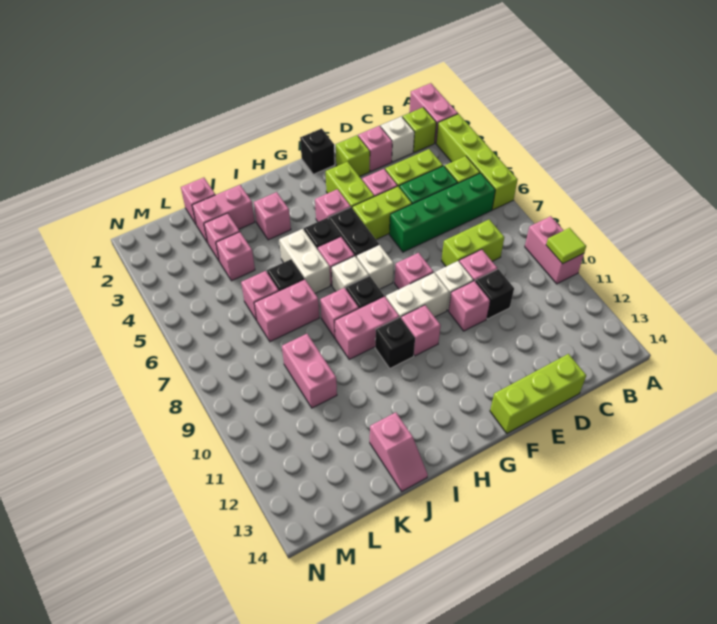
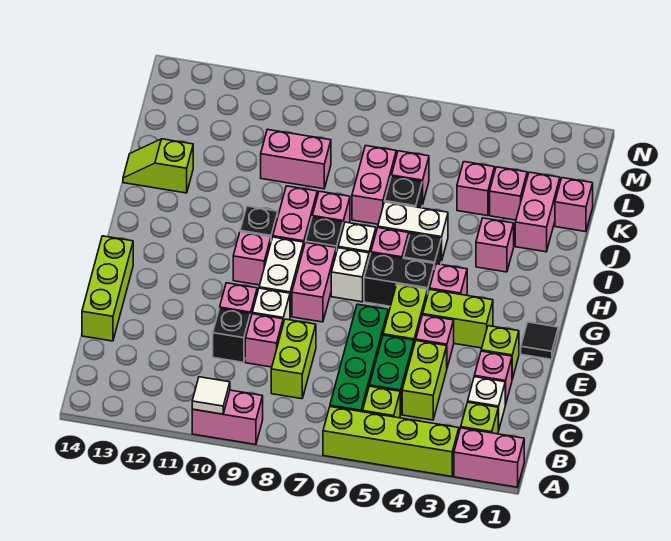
lime 1x1 tile [546,228,586,264] -> white 1x1 tile [192,377,230,414]
black 1x1 brick [300,129,335,174] -> black 1x1 tile [521,322,558,359]
pink 1x1 brick [395,253,433,289] -> pink 1x2 brick [292,242,336,322]
pink 1x2 slope [370,412,428,491] -> lime 1x2 slope [123,139,193,193]

